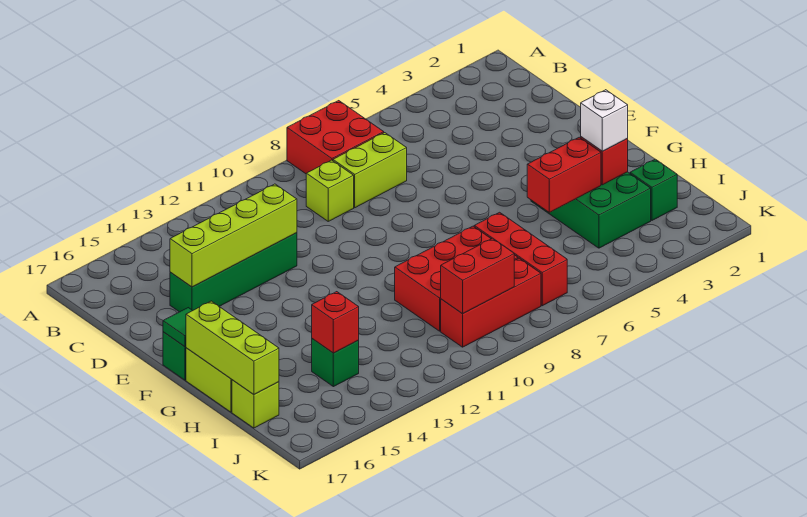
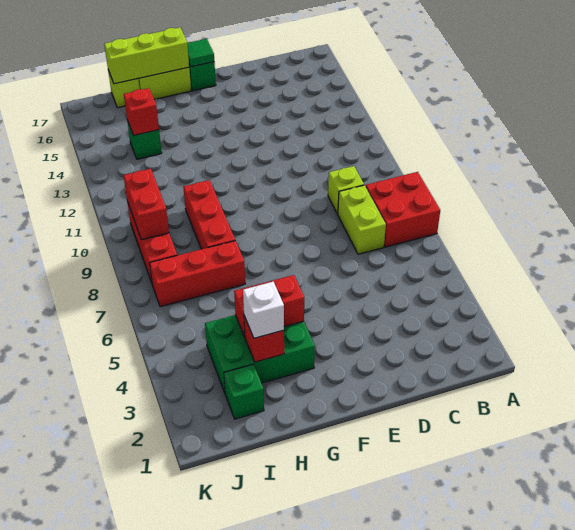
green 1x4 brick [170,233,297,312] -> none
lime 1x4 brick [170,184,297,287] -> none
red 1x2 brick [527,137,601,212] -> red 1x2 brick turned to [234,275,304,337]
red 2x3 brick [395,226,518,331] -> red 1x3 brick [183,180,235,249]

